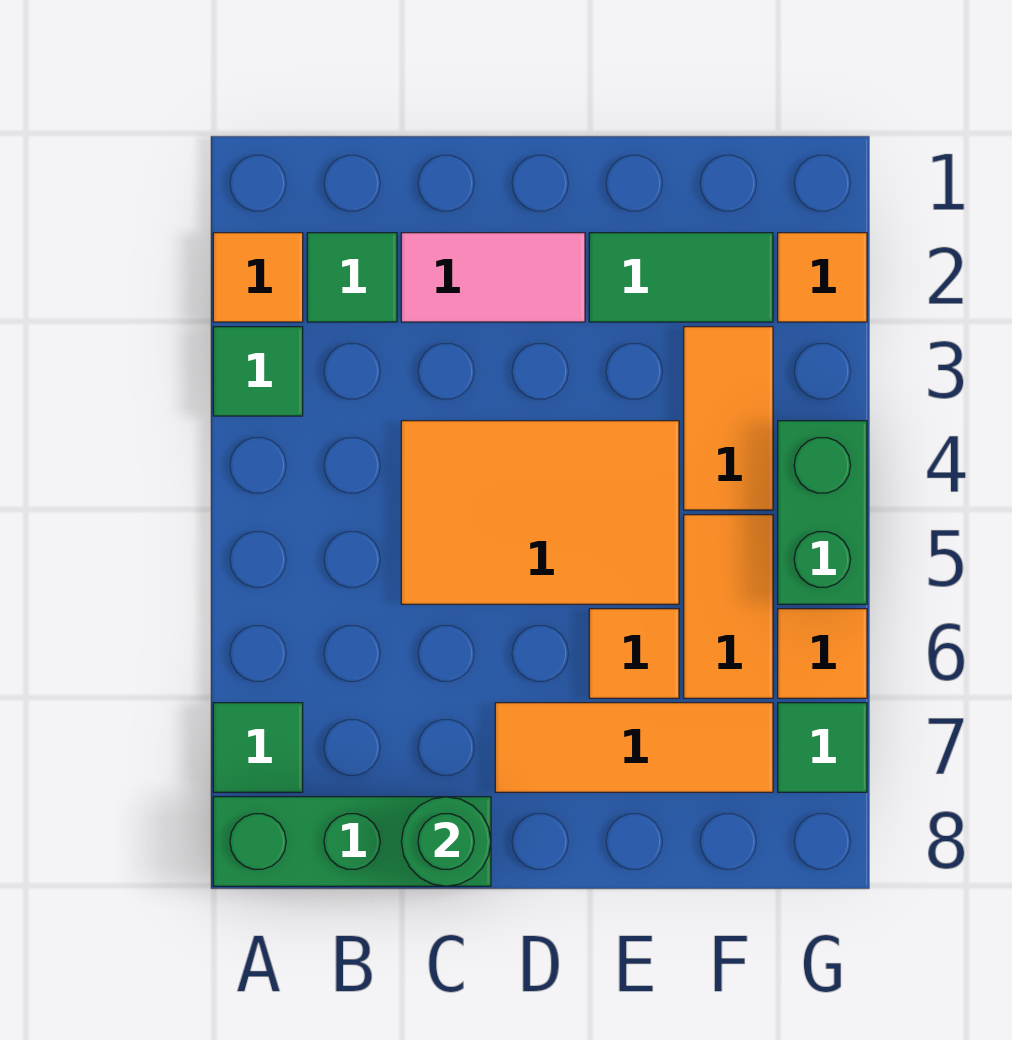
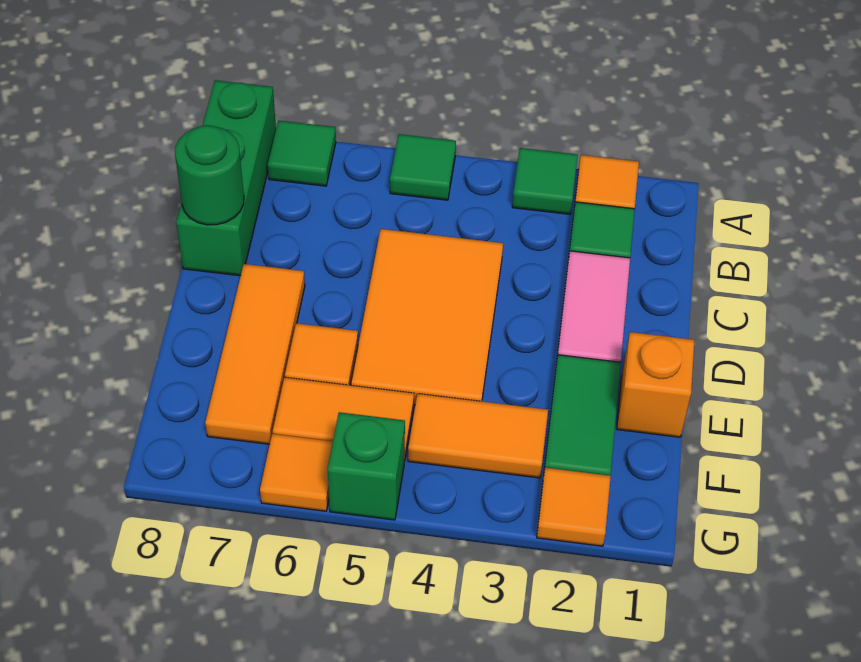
none -> orange 1x1 brick [617,332,695,437]
green 1x2 brick [778,421,867,604] -> green 1x1 brick [328,412,405,520]
green 1x1 tile [778,703,867,792] -> green 1x1 tile moved to [390,134,456,200]

